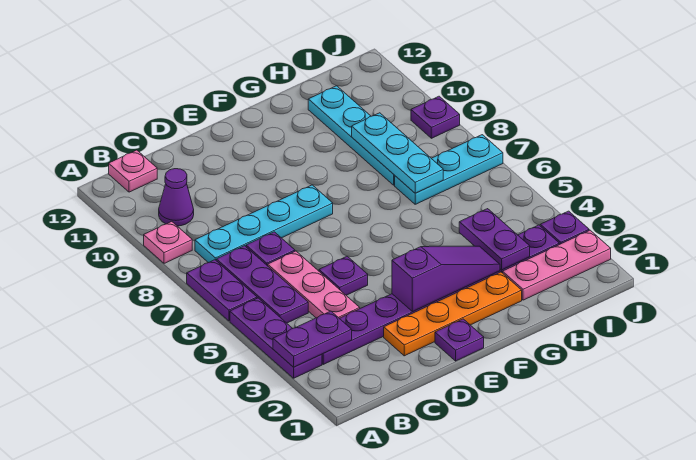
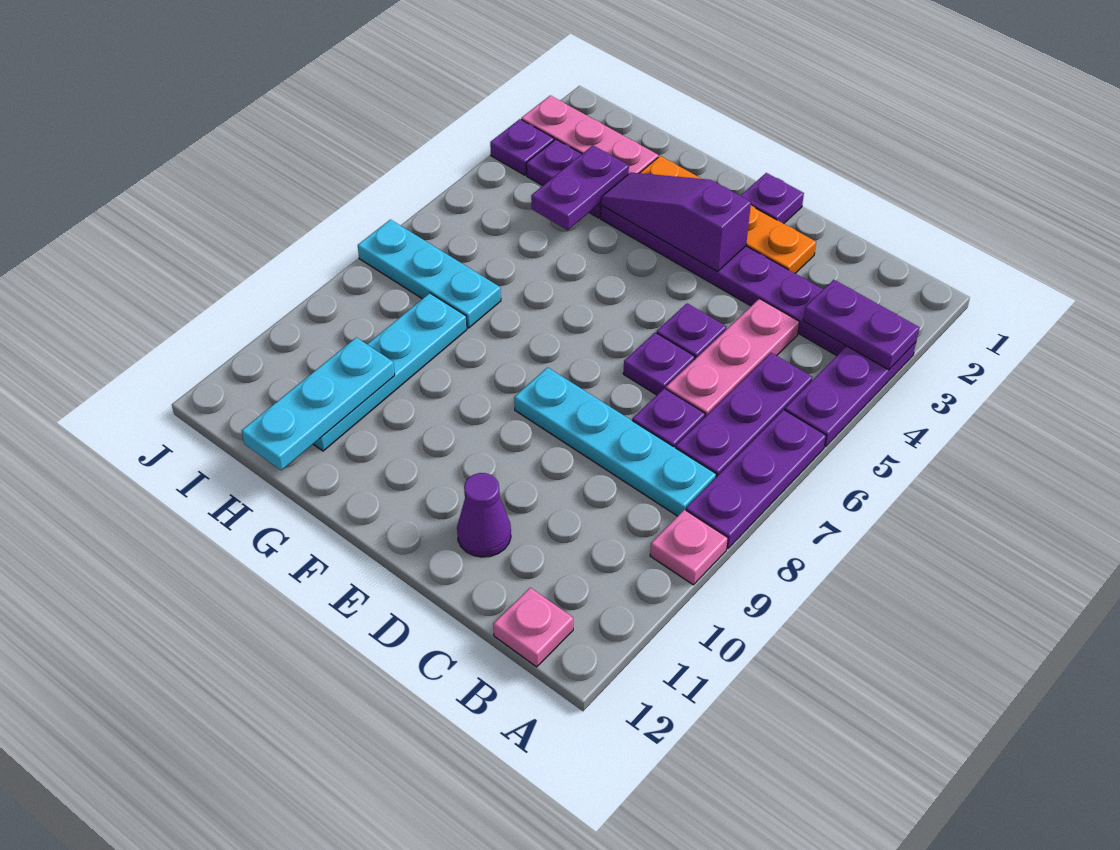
purple 1x2 plate [187,260,257,321] -> purple 1x3 plate [686,410,826,549]
purple 1x1 cone [159,169,194,226] -> purple 1x1 cone moved to [457,473,511,557]
cyan 1x3 plate [352,113,443,193] -> cyan 1x3 plate moved to [242,337,395,470]
purple 1x1 plate [411,96,460,138] -> purple 1x1 plate moved to [623,332,695,395]

